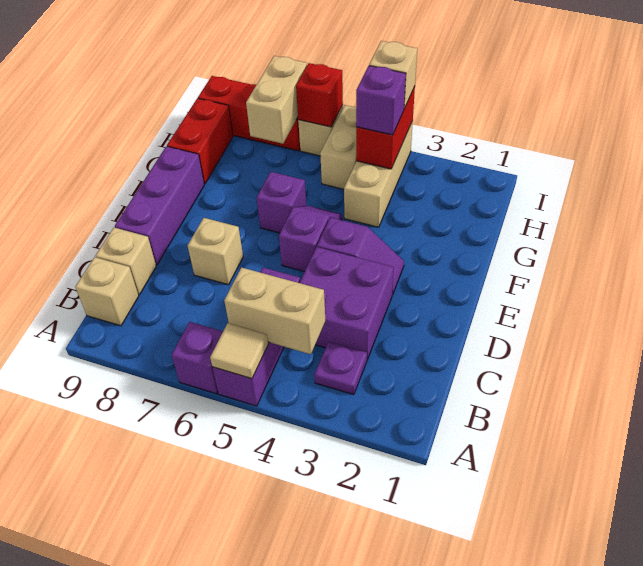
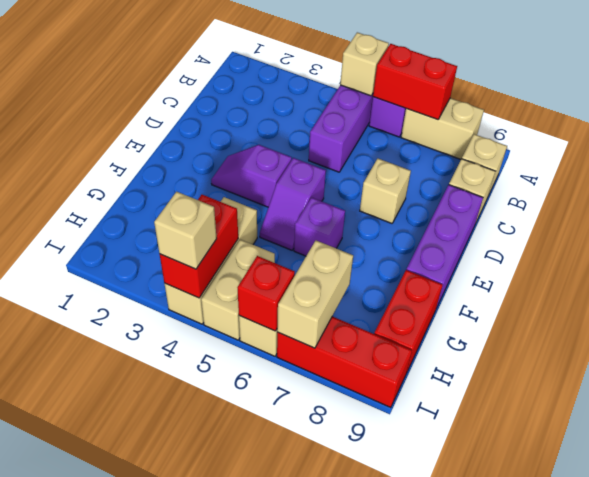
tan 1x1 tile [210,323,268,379] -> tan 1x1 brick [340,32,389,96]
none -> red 1x2 brick [373,44,457,120]
purple 1x1 plate [314,342,367,395] -> none
tan 1x2 brick [224,268,325,354] -> tan 1x2 brick moved to [401,98,484,159]
purple 2x2 brick [300,247,394,359] -> none
purple 1x1 brick [356,66,406,135] -> none

